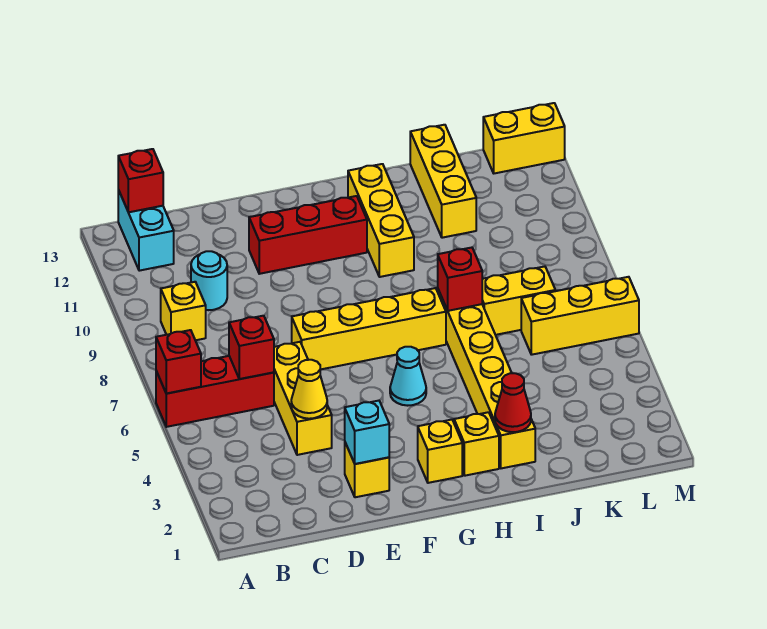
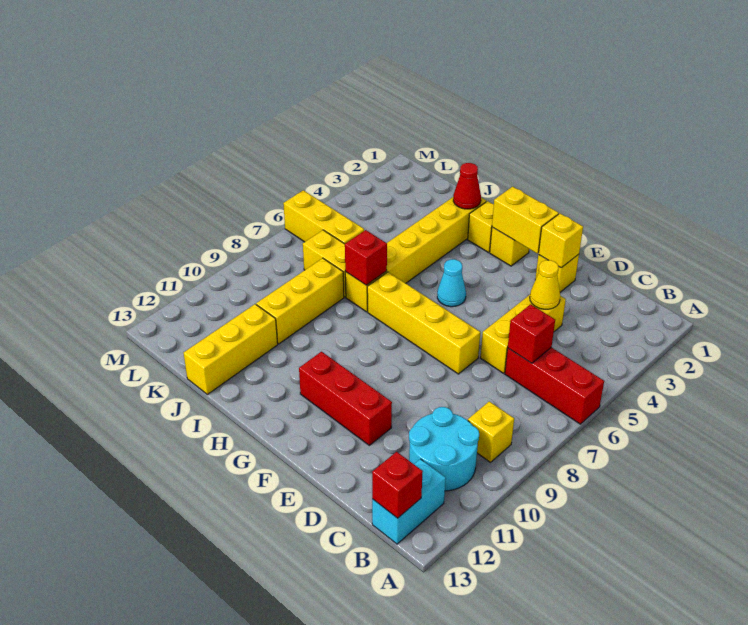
red 1x1 brick [156,330,201,394] -> none
cyan 1x1 round brick [191,251,227,310] -> cyan 2x2 round brick [409,407,479,491]
cyan 1x1 brick [345,401,389,464] -> yellow 1x1 brick [539,214,583,268]
yellow 1x3 brick [348,164,414,277] -> yellow 1x3 brick moved to [256,258,344,344]
yellow 1x2 brick [483,103,565,173] -> yellow 1x2 brick moved to [492,187,559,253]

